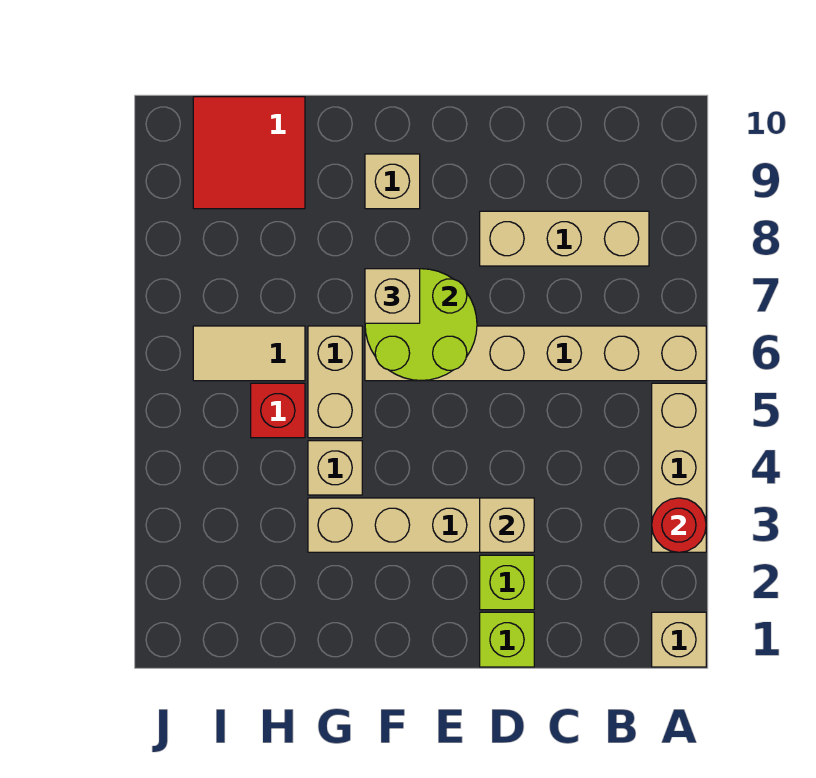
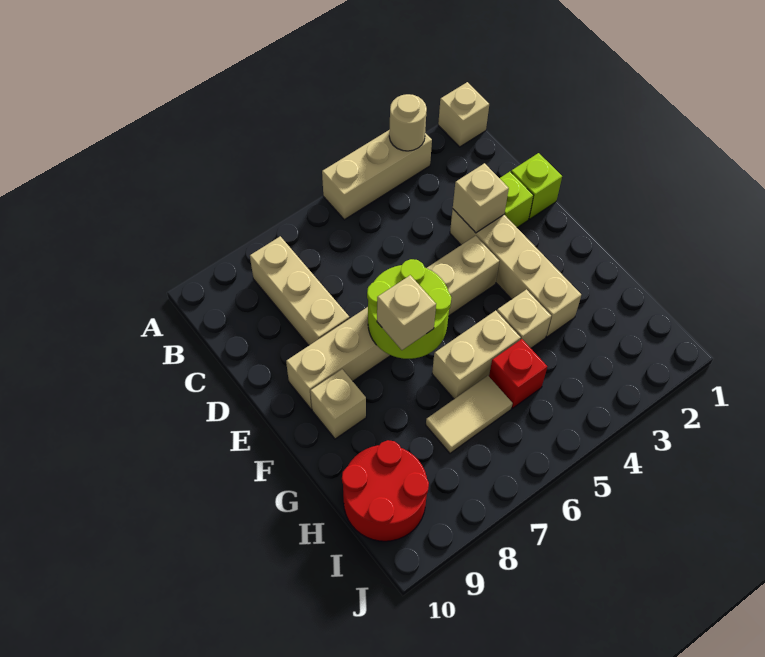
red 1x1 round brick [652,498,706,552] -> tan 1x1 round brick [389,94,427,151]
tan 1x6 brick [365,326,706,381] -> tan 1x6 brick turned to [286,236,499,409]
tan 1x2 tile [193,326,305,381] -> tan 1x2 tile turned to [426,376,512,453]
red 2x2 tile [193,97,305,209] -> red 2x2 round brick [342,440,429,541]

